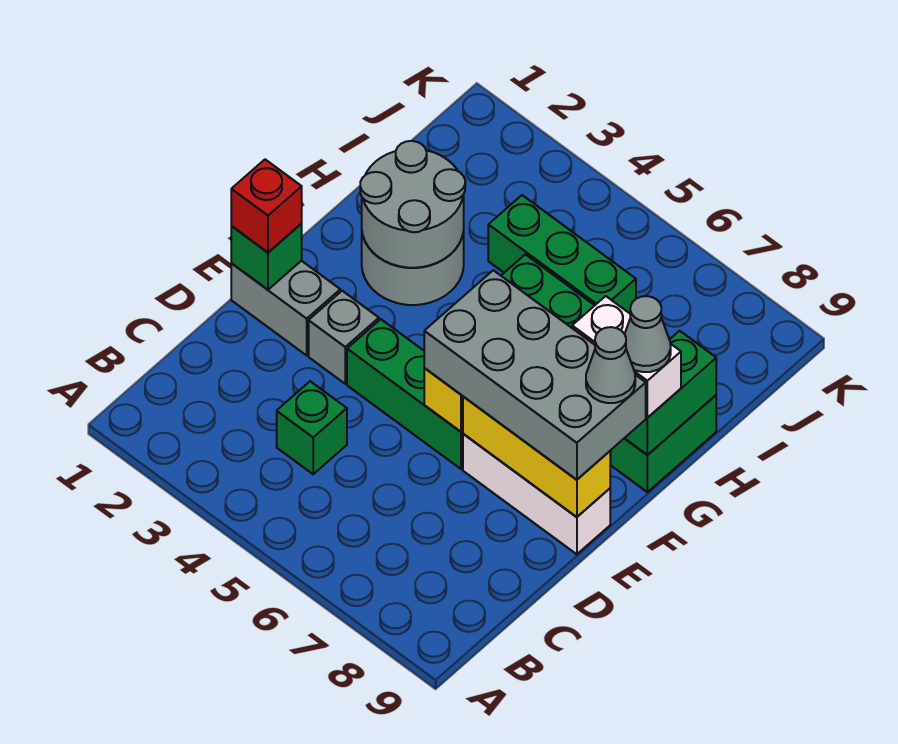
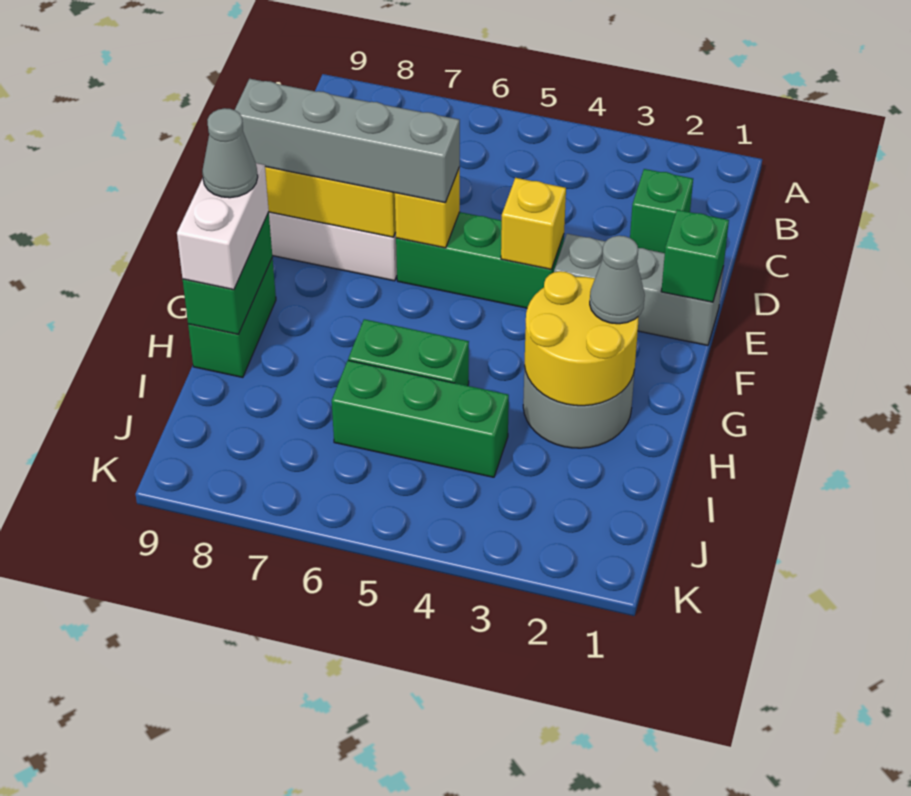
green 1x1 brick [277,381,347,474] -> green 1x1 brick moved to [630,169,693,253]
red 1x1 brick [231,160,302,252] -> none
none -> yellow 1x1 brick [501,178,566,270]
grey 2x4 brick [424,270,646,480] -> grey 1x4 brick [235,79,460,203]
grey 1x1 cone [586,327,635,403] -> grey 1x1 cone moved to [590,236,645,324]
grey 2x2 round brick [360,141,465,268] -> yellow 2x2 round brick [524,271,638,406]
white 1x2 brick [572,296,681,418] -> white 1x2 brick turned to [177,163,269,290]

